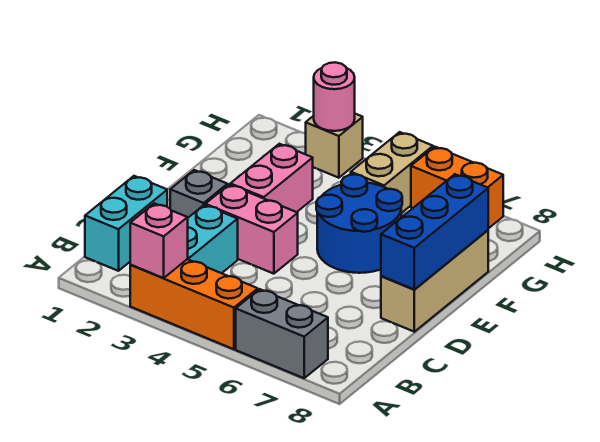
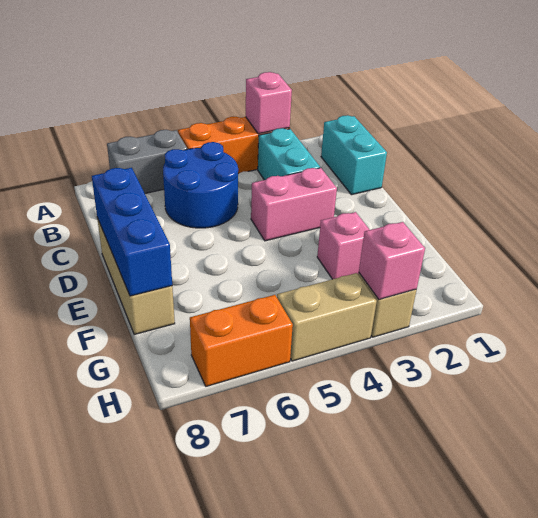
grey 1x1 brick [170,170,228,218] -> none
pink 1x2 brick [230,144,313,212] -> pink 1x1 brick [317,212,370,279]
blue 2x2 round brick [316,174,402,273] -> blue 2x2 round brick moved to [163,142,238,228]
tan 1x2 brick [351,132,433,213] -> tan 1x2 brick turned to [277,273,377,361]
pink 1x1 round brick [314,62,355,131] -> pink 1x1 brick [359,222,425,300]

